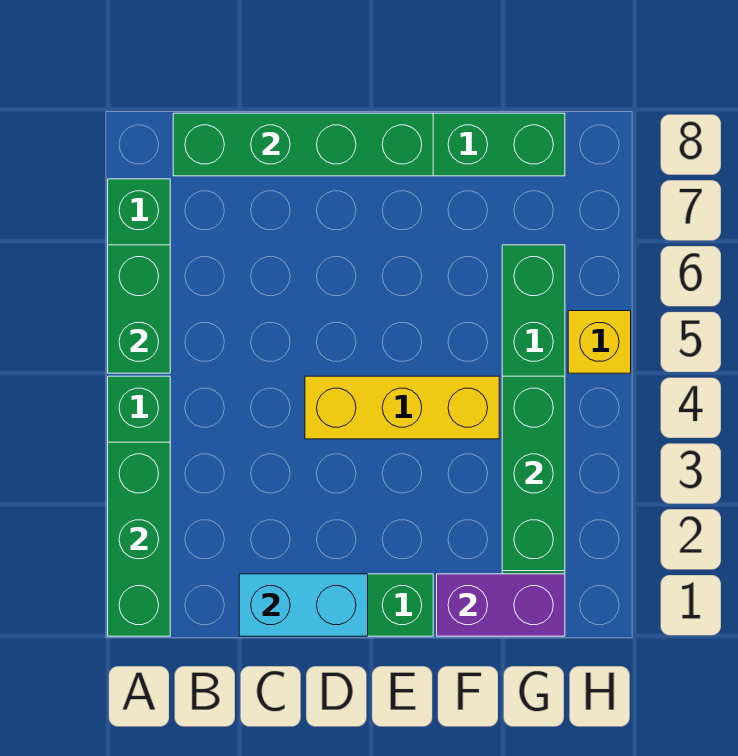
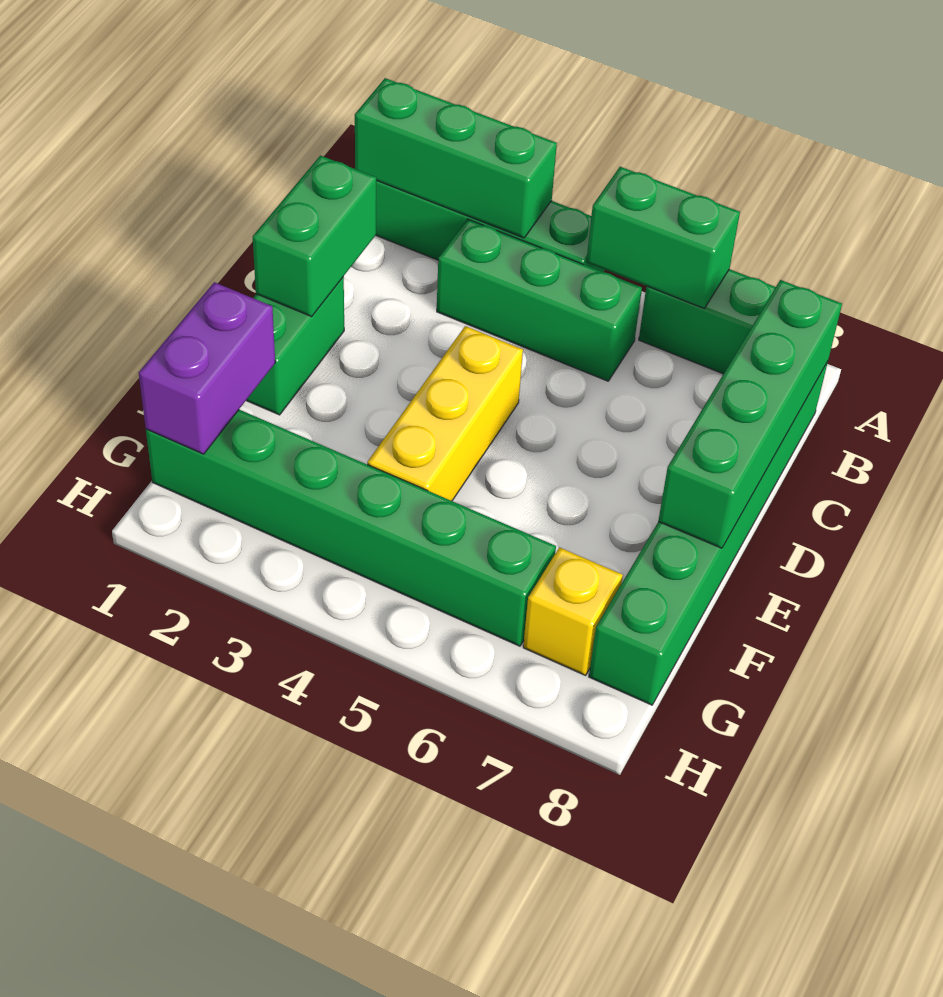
cyan 1x2 brick [239,574,368,636] -> green 1x2 brick [253,155,376,317]
green 1x3 brick [502,376,565,571] -> green 1x3 brick moved to [437,219,642,381]
yellow 1x1 brick [568,311,631,373] -> yellow 1x1 brick moved to [523,548,623,675]

